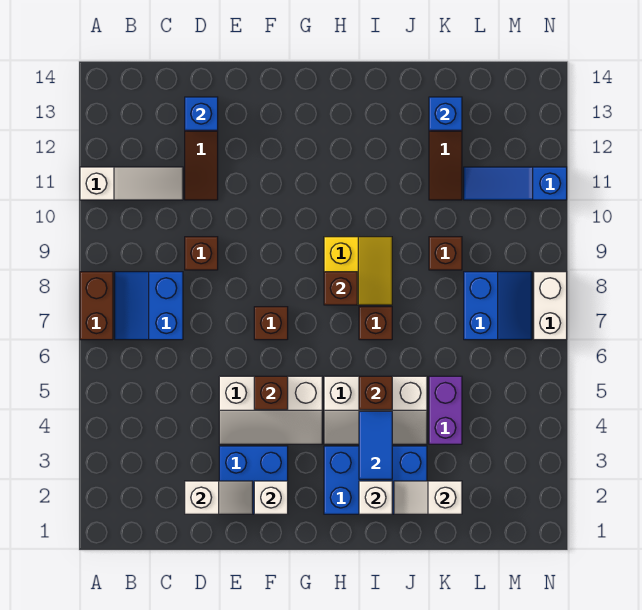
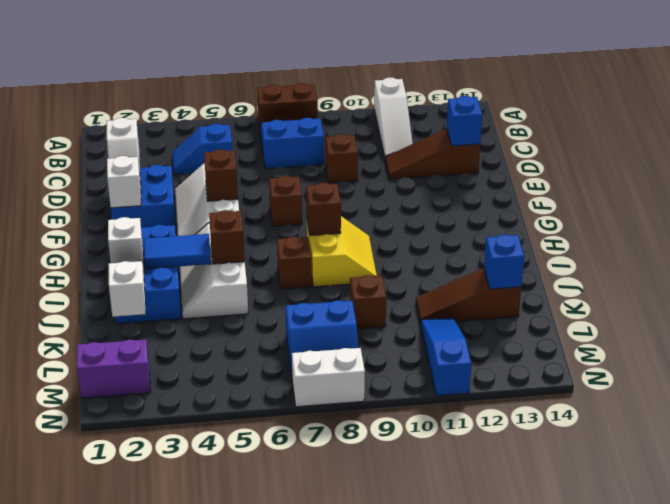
none -> blue 1x2 slope [172,124,232,175]
yellow 2x2 slope [324,237,392,305] -> yellow 2x2 slope turned to [307,216,377,287]
purple 1x2 brick [429,376,462,444] -> purple 1x2 brick moved to [77,340,150,398]

